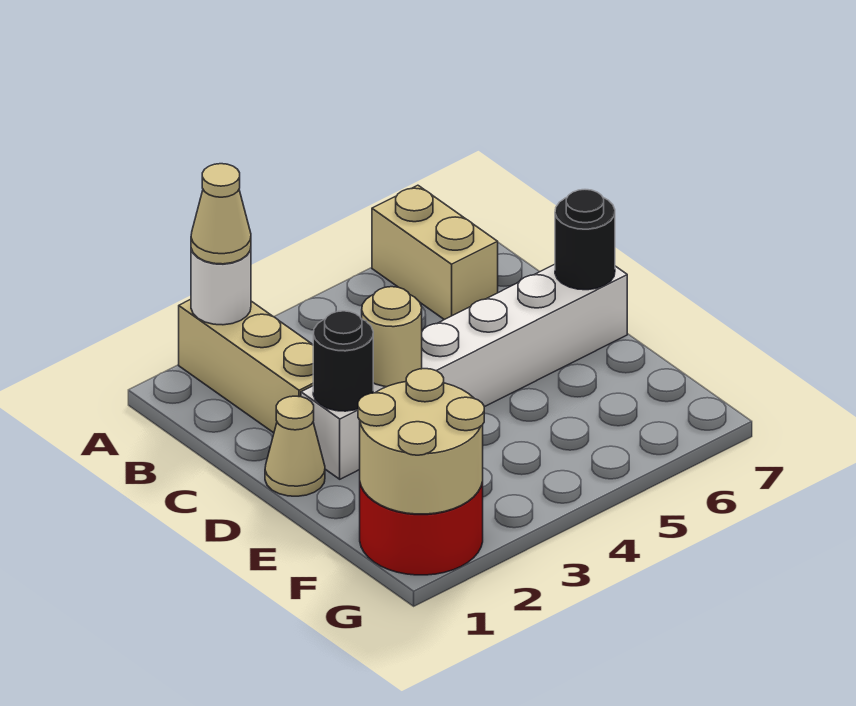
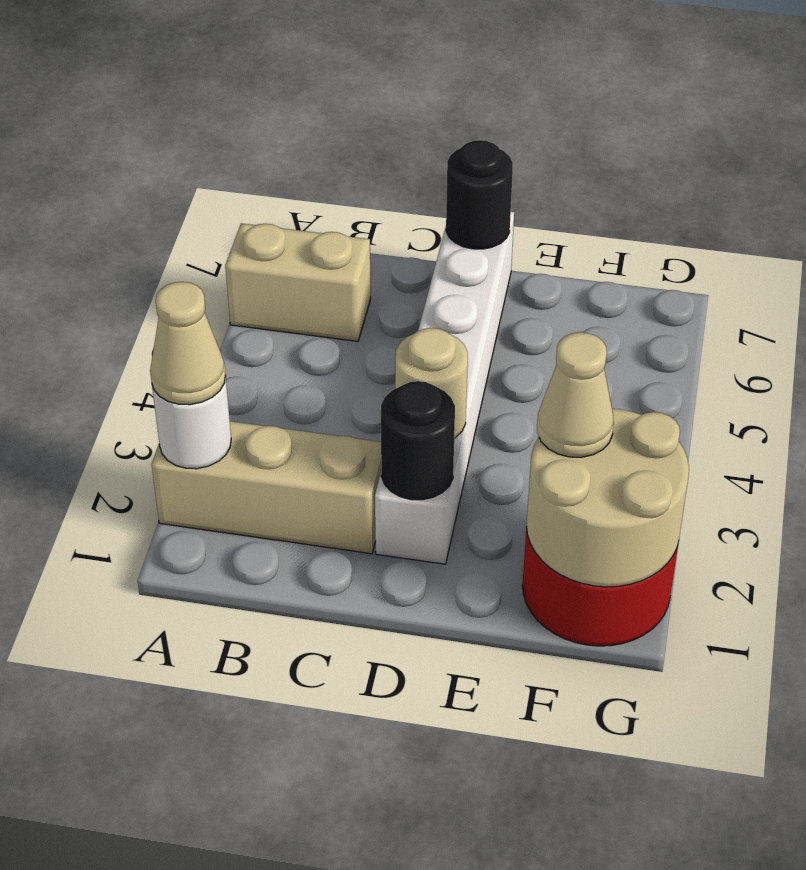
tan 1x1 cone [265,396,325,496] -> tan 1x1 cone moved to [537,332,614,457]

